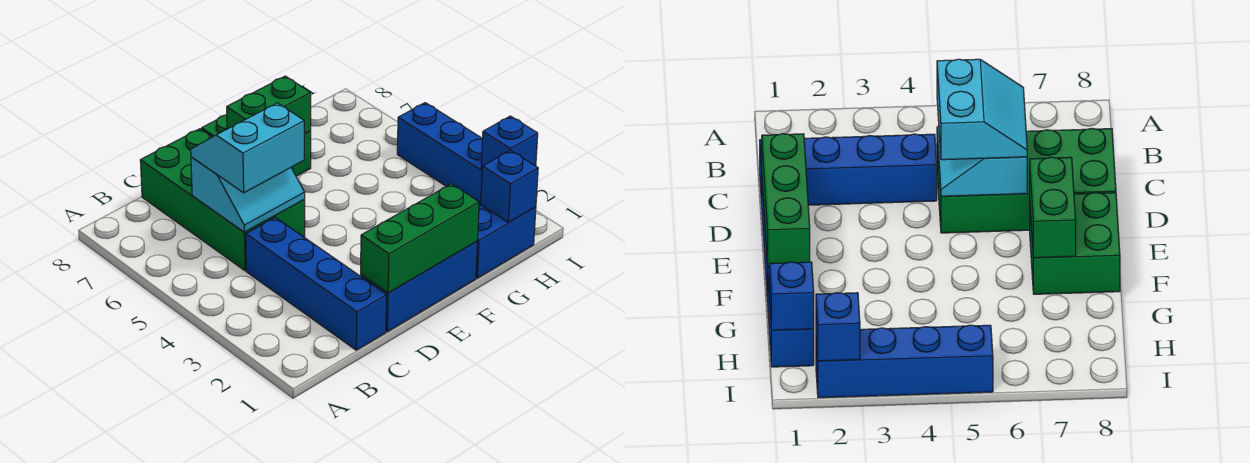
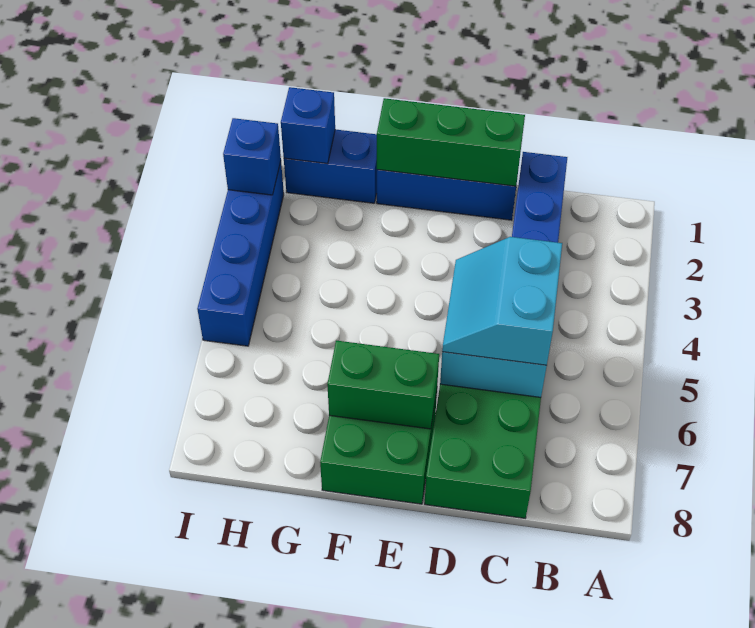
cyan 2x2 slope [191,103,304,193] -> cyan 2x2 slope turned to [442,237,562,365]

